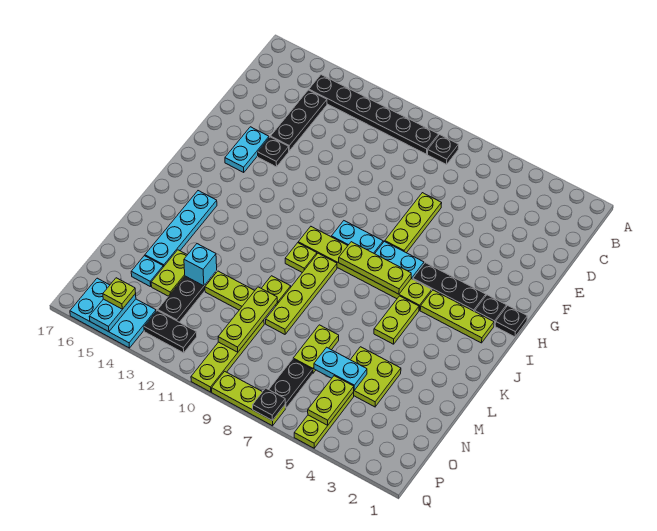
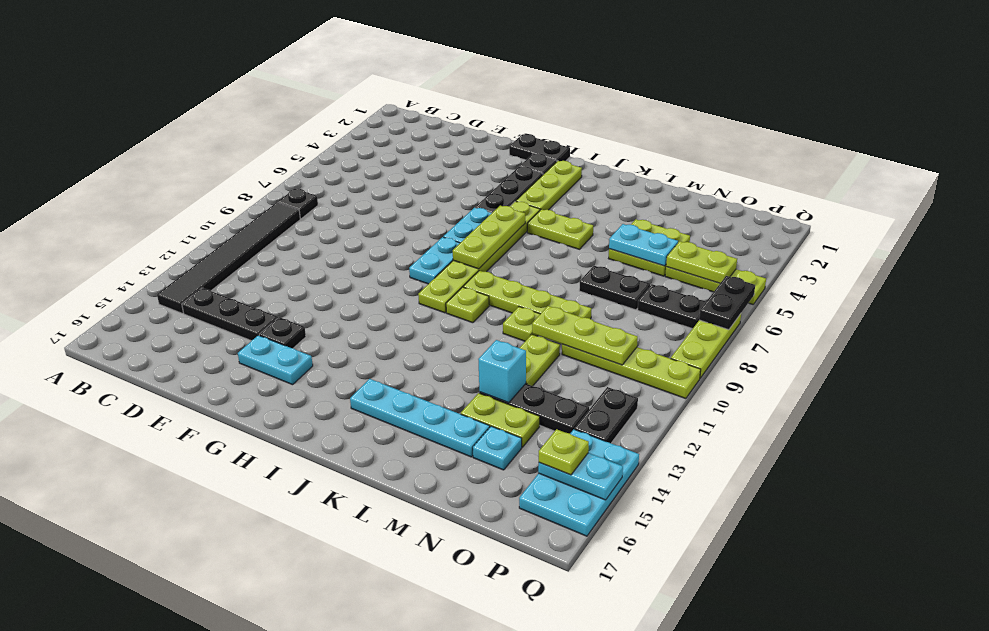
black 1x6 plate [309,75,439,154] -> black 1x6 tile [157,202,300,313]
lime 1x3 plate [385,193,442,253] -> none
black 1x1 plate [495,306,527,337] -> black 1x2 plate [509,134,570,161]
lime 1x2 plate [293,325,339,374] -> black 1x2 plate [579,266,650,310]
cyan 1x2 plate [314,347,367,390] -> cyan 1x2 plate turned to [609,224,678,266]
black 1x1 plate [253,388,285,421] -> black 1x2 plate [699,276,755,330]

